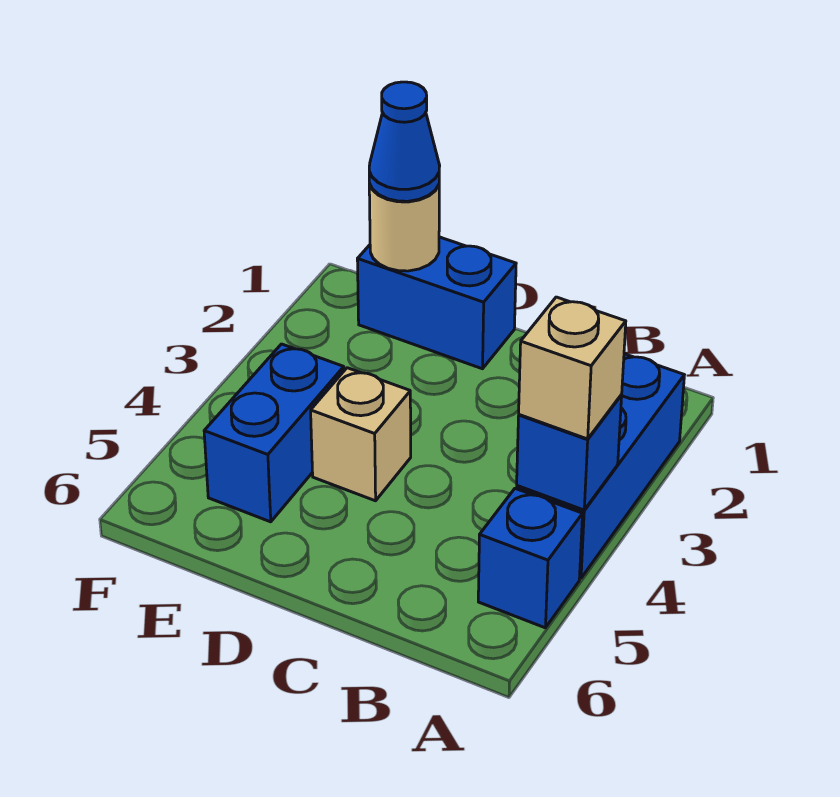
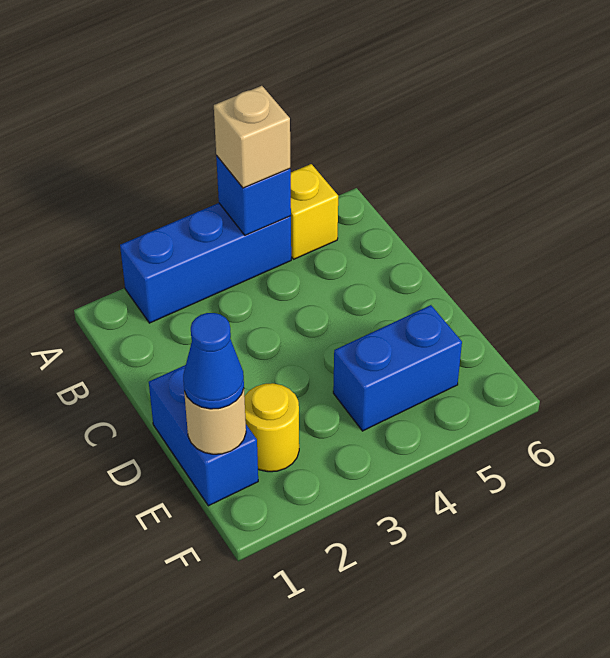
blue 1x1 brick [478,489,583,628] -> yellow 1x1 brick [291,164,338,259]
tan 1x1 brick [311,368,411,501] -> none
none -> yellow 1x1 round brick [244,383,299,472]

